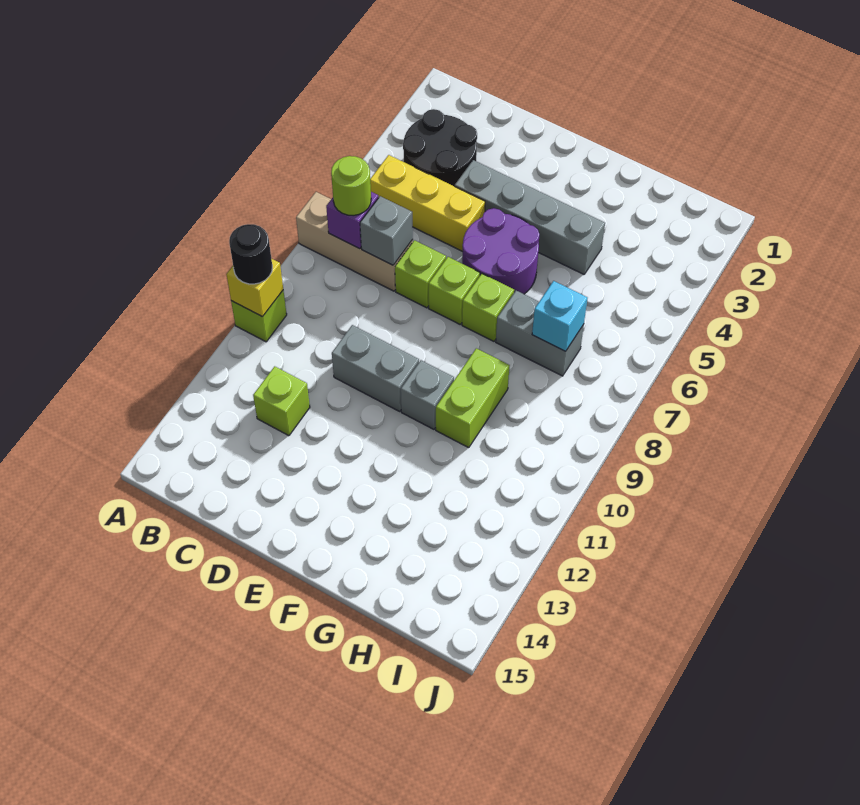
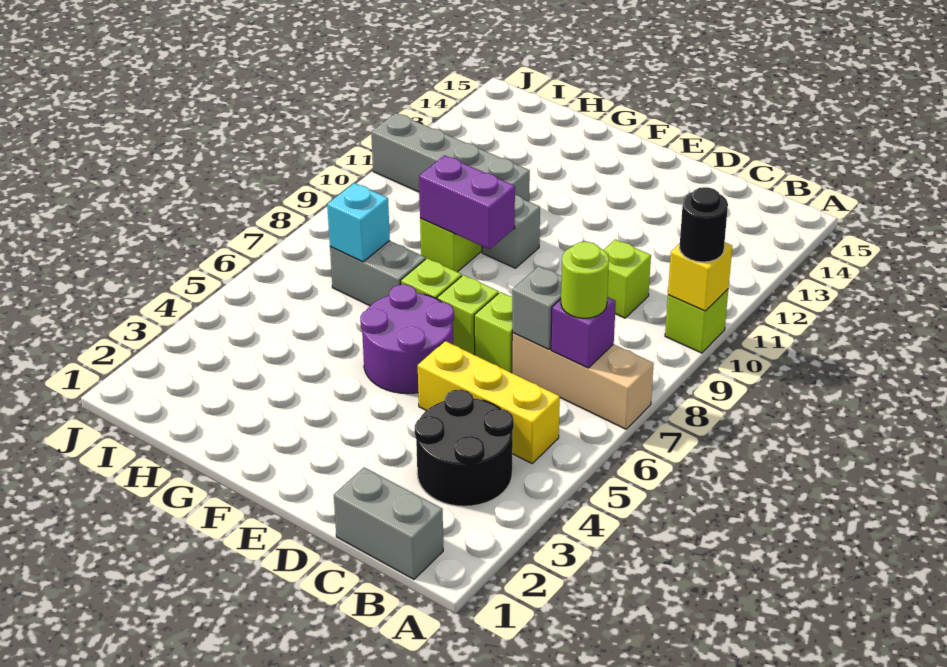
lime 1x1 brick [253,366,310,436] -> lime 1x1 brick moved to [604,240,651,318]
grey 1x4 brick [455,160,605,274] -> grey 1x4 brick moved to [371,113,530,202]
grey 1x2 brick [332,325,419,411] -> grey 1x2 brick moved to [334,468,443,579]
none -> purple 1x2 brick [419,155,515,249]

